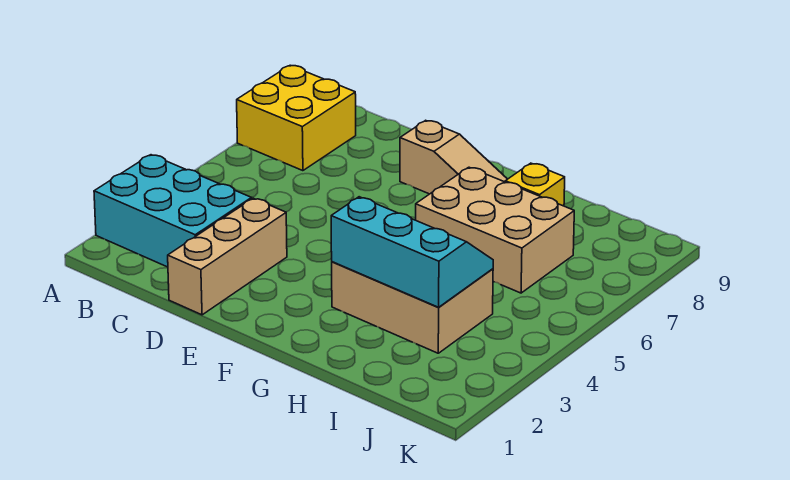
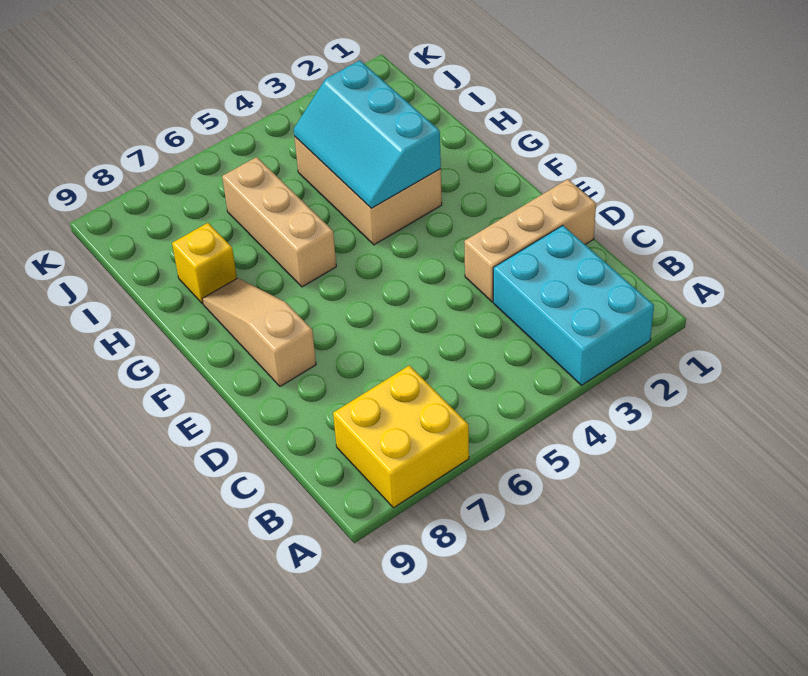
tan 2x3 brick [416,167,574,293] -> tan 1x3 brick [222,157,336,287]

